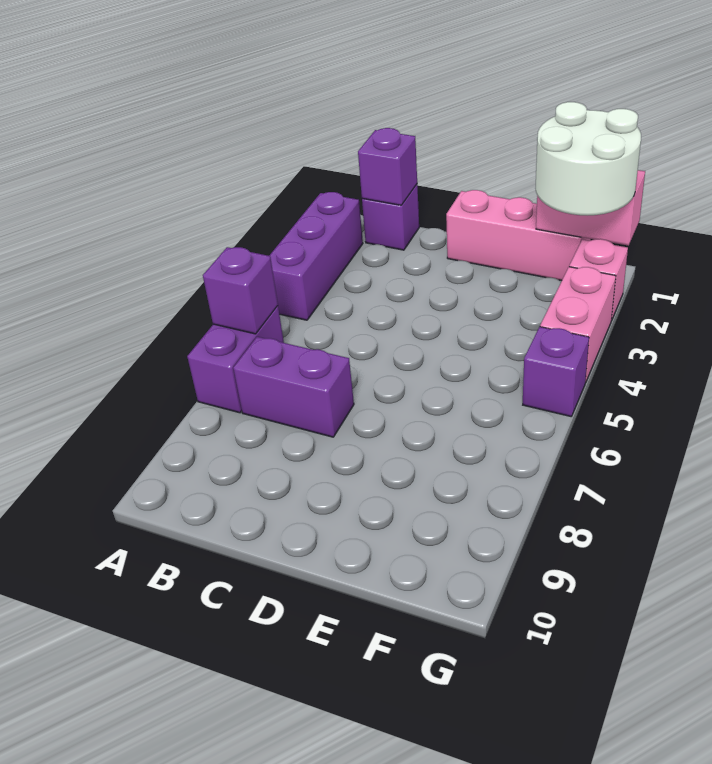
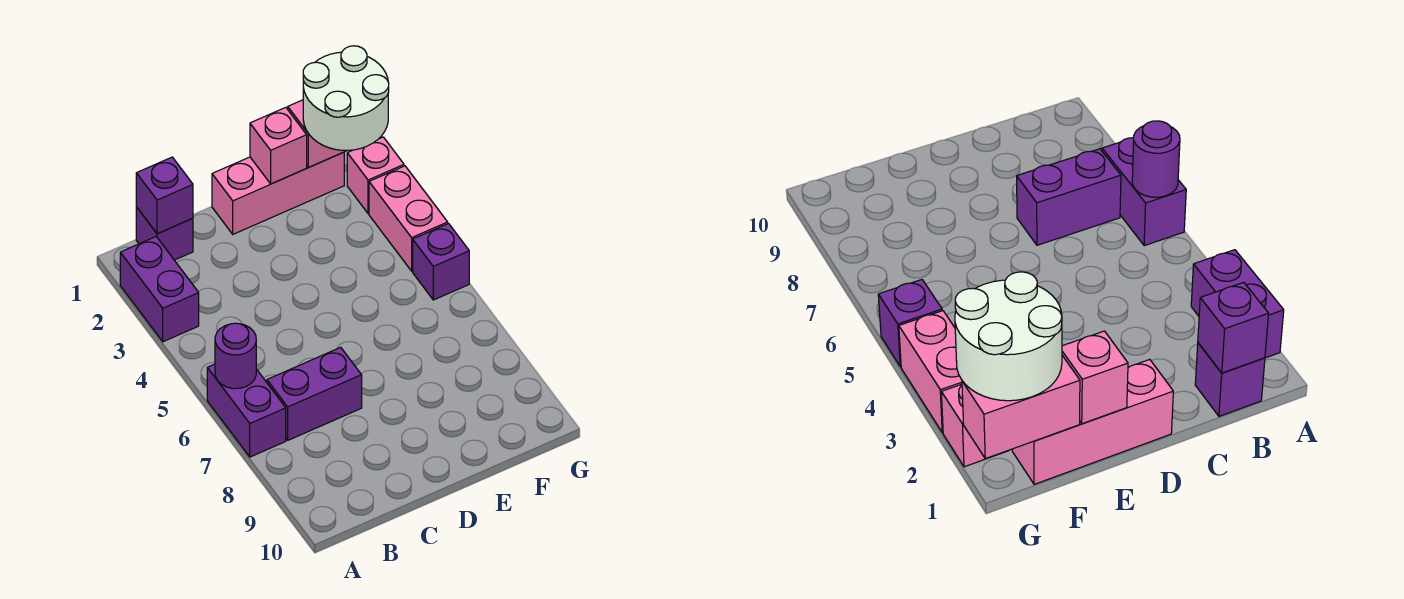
purple 1x3 brick [269,192,363,320] -> purple 1x2 brick [120,237,199,342]
purple 1x1 brick [203,247,278,334] -> purple 1x1 round brick [215,323,256,389]
none -> pink 1x1 brick [250,107,307,184]

